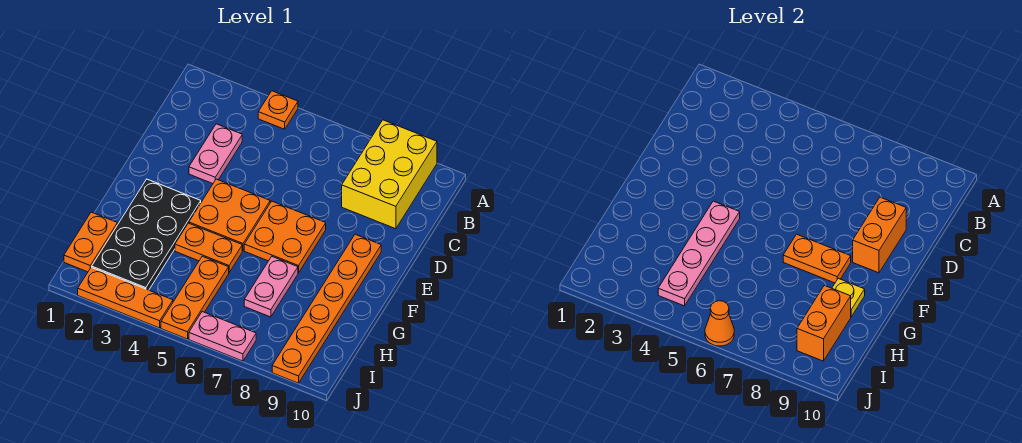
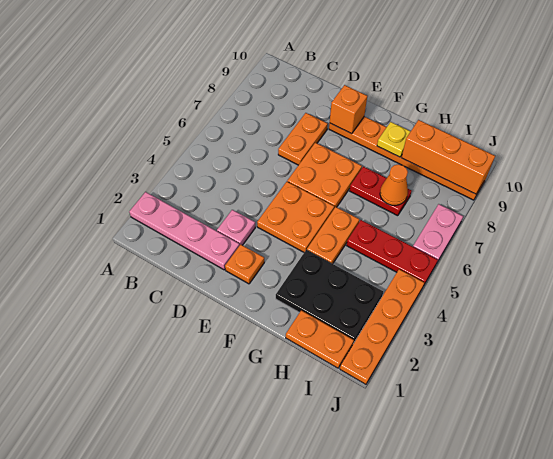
orange 1x1 plate [258,91,298,129] -> orange 1x1 plate moved to [225,244,264,284]
yellow 2x3 brick [342,120,437,229] -> none
pink 1x2 plate [189,124,242,184] -> pink 1x1 plate [217,210,255,246]
orange 1x2 brick [853,197,906,273] -> orange 1x1 brick [330,85,367,134]
black 2x4 plate [92,179,201,290] -> black 2x3 plate [276,250,383,343]
pink 1x4 plate [658,201,740,306] -> pink 1x4 plate moved to [129,192,239,270]
orange 1x2 plate [783,234,851,283] -> orange 1x2 plate moved to [278,113,328,165]
pink 1x2 plate [244,257,298,317] -> red 1x2 plate [349,167,411,216]
orange 1x3 plate [161,256,229,339] -> red 1x3 plate [346,220,438,285]
orange 1x2 brick [797,285,851,361] -> orange 1x3 brick [402,120,495,194]
orange 1x3 plate [78,267,173,328] -> orange 1x4 plate [340,269,424,384]
orange 1x1 cone [705,301,734,346] -> orange 1x1 cone moved to [380,164,408,206]

